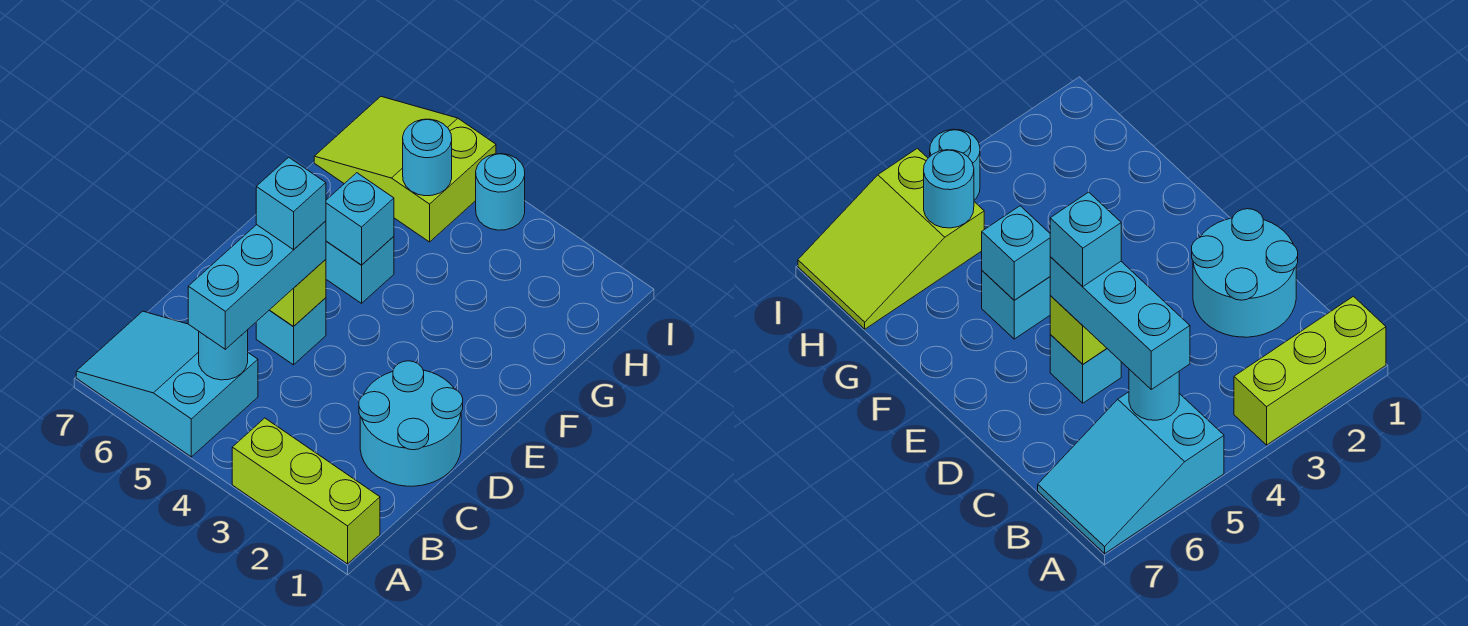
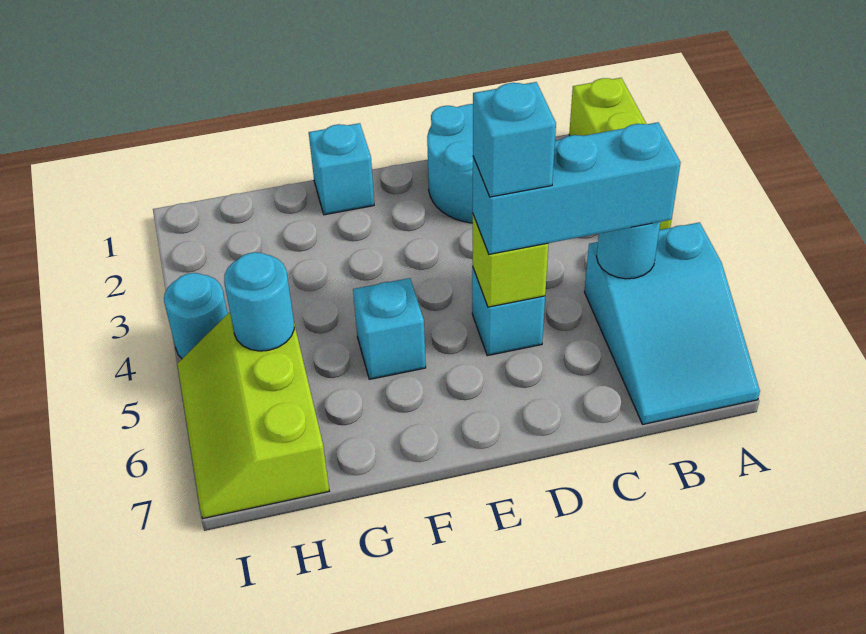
cyan 1x1 brick [326,173,394,265] -> cyan 1x1 brick moved to [309,123,374,215]
lime 2x3 slope [314,97,496,242] -> lime 2x3 slope turned to [177,313,329,518]

